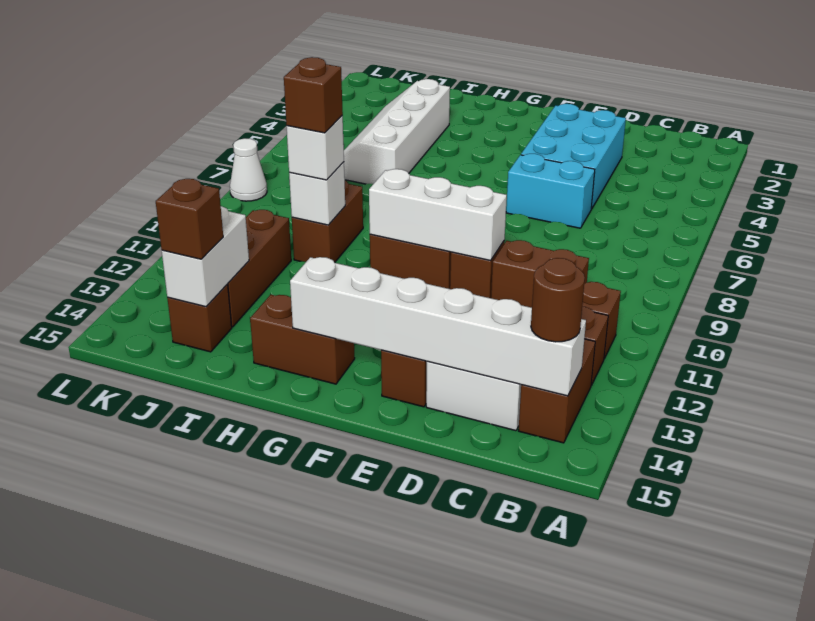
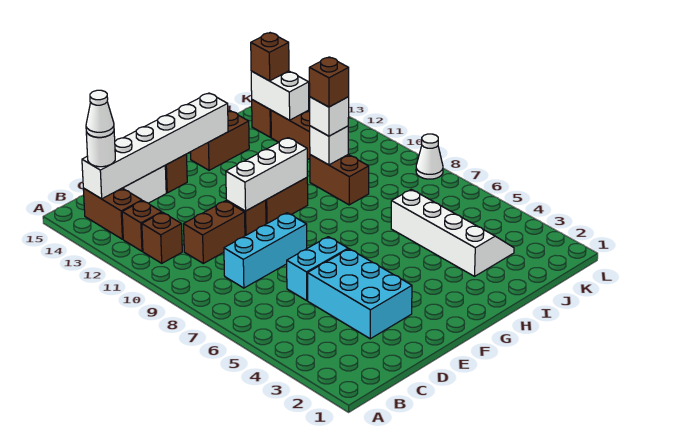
brown 1x1 round brick [531,258,585,342] -> white 1x1 round brick [86,132,115,167]
none -> white 1x1 cone [86,90,114,137]
none -> cyan 1x3 brick [224,213,307,288]

